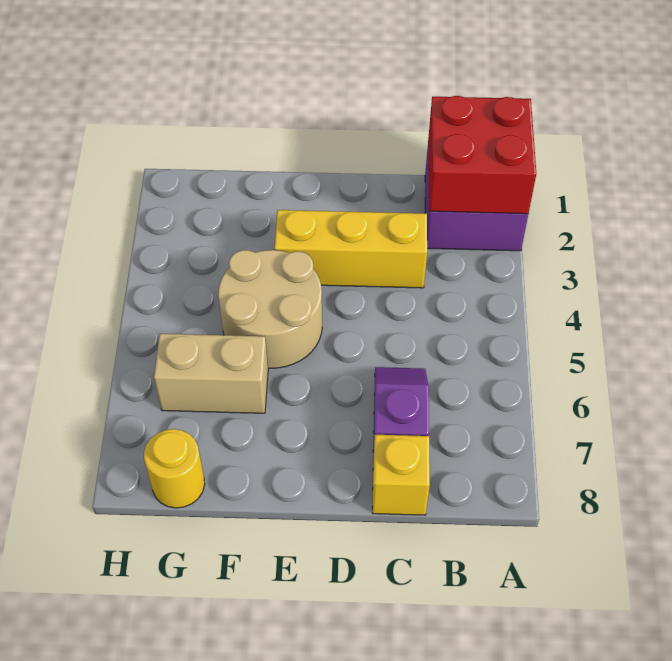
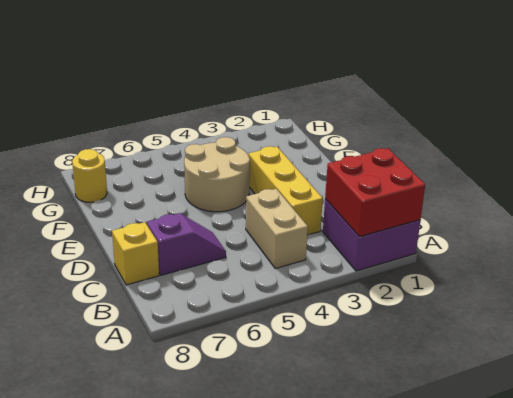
tan 1x2 brick [154,334,268,413] -> tan 1x2 brick moved to [246,189,308,268]

